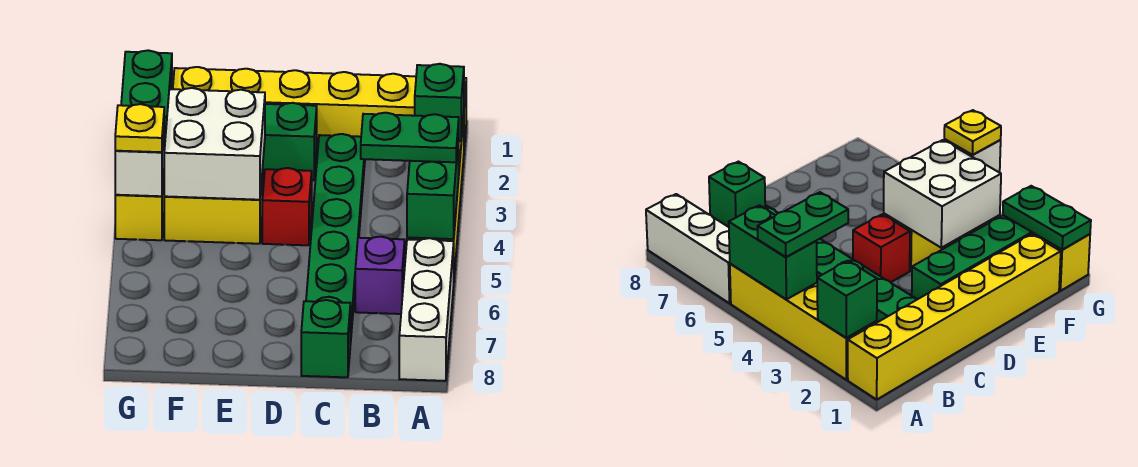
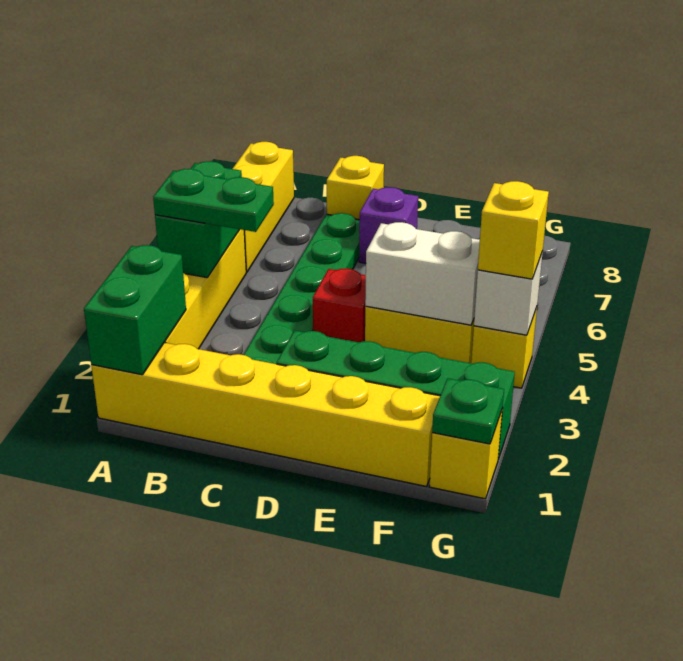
green 1x1 brick [415,64,464,141] -> green 1x2 brick [84,245,186,375]
white 1x3 brick [399,238,454,381] -> yellow 1x3 brick [233,142,294,272]
purple 1x1 brick [355,237,405,314] -> purple 1x1 brick moved to [359,187,418,263]
green 1x1 brick [301,300,350,377] -> yellow 1x1 brick [327,156,384,220]
white 2x2 brick [164,88,265,200] -> white 1x2 brick [365,222,480,325]
green 1x2 plate [121,50,172,131] -> green 1x1 plate [432,378,504,444]
yellow 1x1 plate [115,104,164,152] -> yellow 1x1 brick [478,181,549,279]

